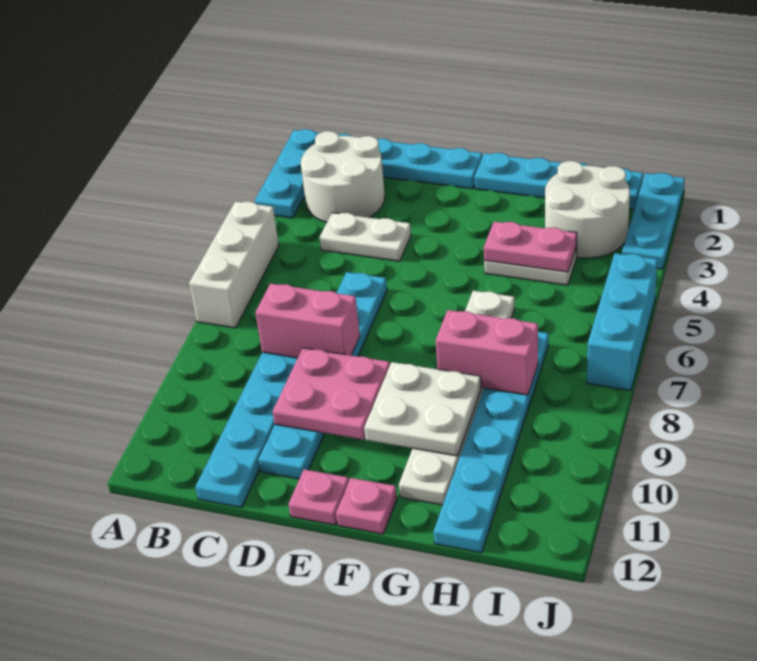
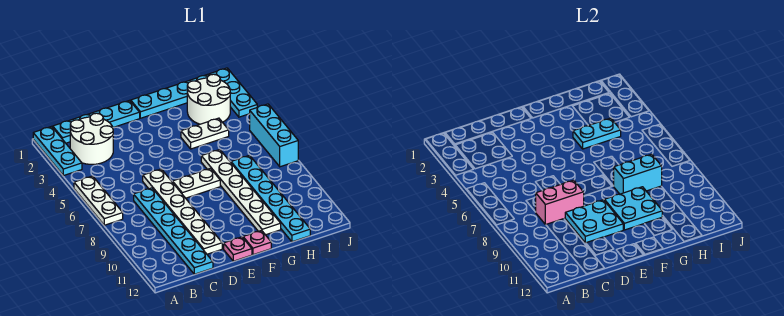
white 1x3 brick [189,202,279,328] -> white 1x3 plate [74,176,123,225]
white 1x2 plate [320,213,411,261] -> white 1x2 plate moved to [173,168,220,198]
cyan 1x6 plate [259,272,387,479] -> white 1x6 plate [143,169,222,254]
pink 2x2 plate [273,348,390,440] -> cyan 2x2 plate [565,200,623,243]
white 2x2 plate [364,362,481,456] -> cyan 2x2 plate [604,187,662,230]
pink 1x2 plate [484,222,577,272] -> cyan 1x2 plate [573,118,621,149]
pink 1x2 brick [436,310,538,395] -> cyan 1x2 brick [614,154,662,194]

